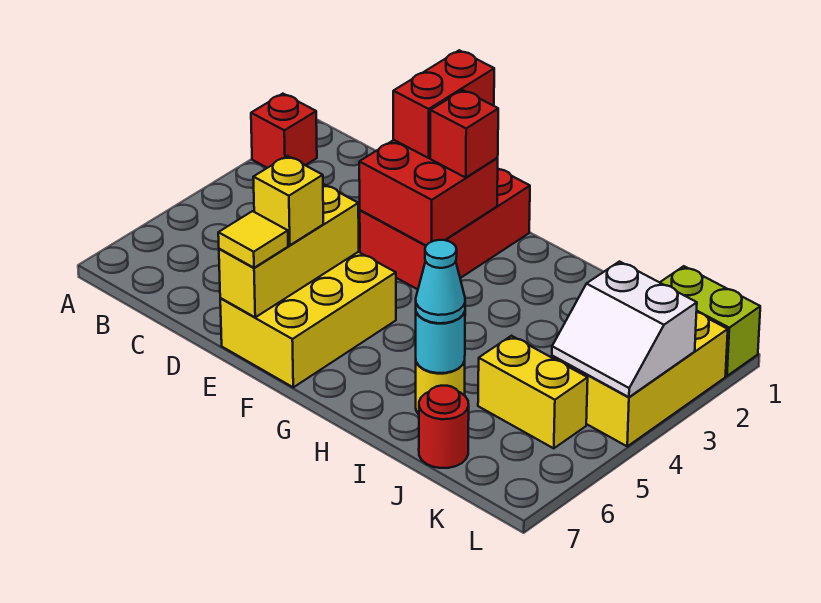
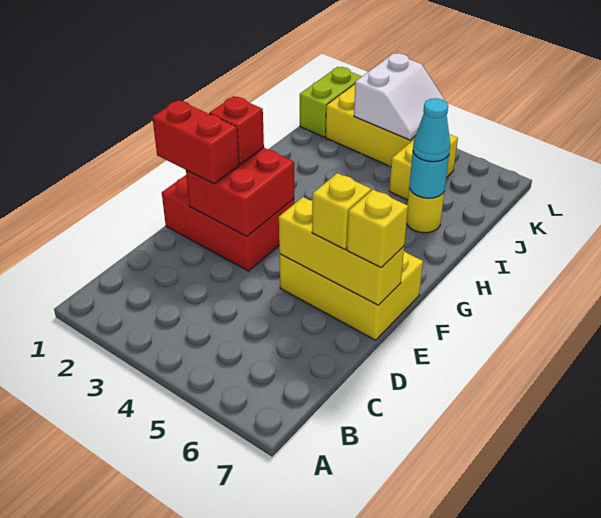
red 1x1 brick [251,94,317,168] -> none
yellow 1x1 tile [218,211,288,268] -> yellow 1x1 brick [347,190,408,268]
red 1x1 round brick [419,386,469,468] -> none

